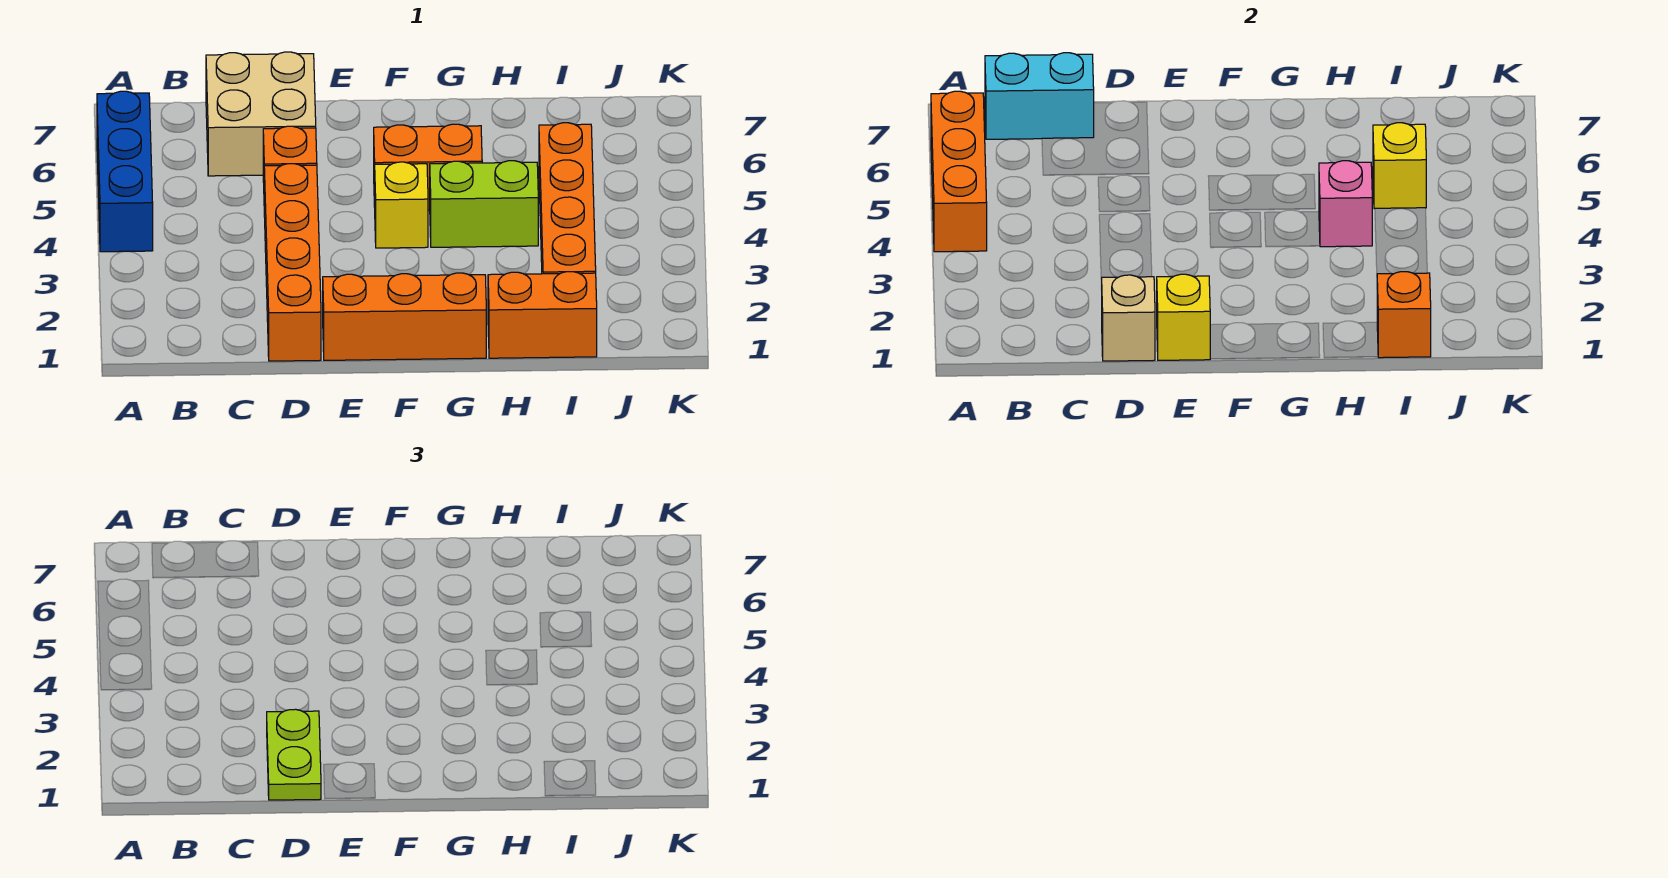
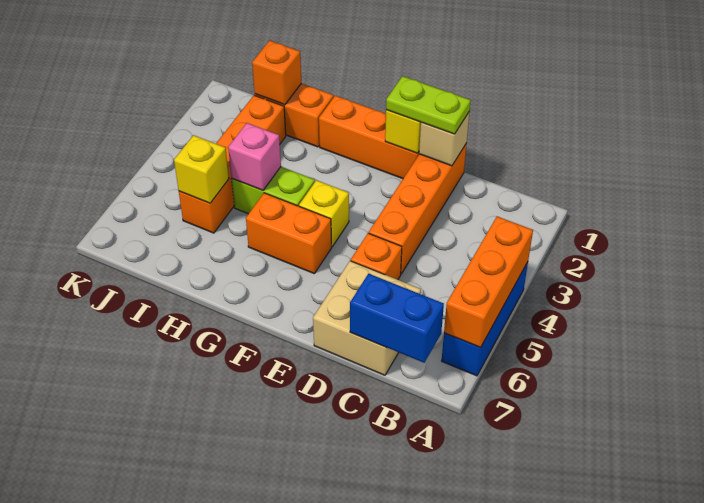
cyan 1x2 brick [985,53,1094,139] -> blue 1x2 brick [350,274,444,363]
lime 1x2 plate [267,709,321,800] -> lime 1x2 plate turned to [386,76,471,134]

